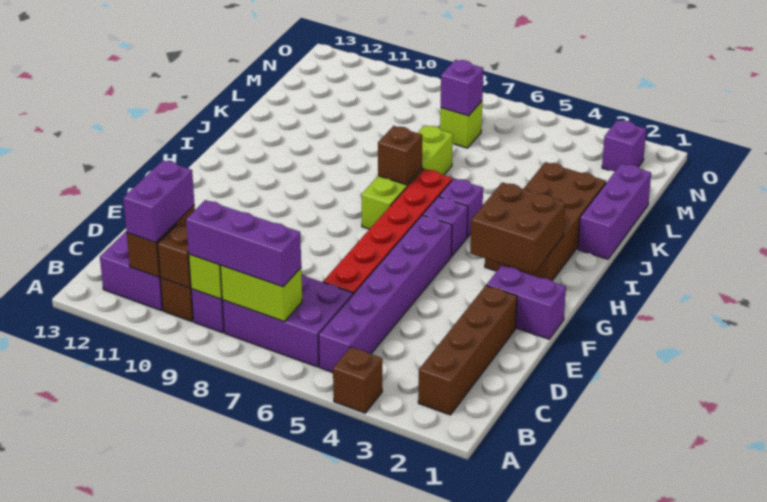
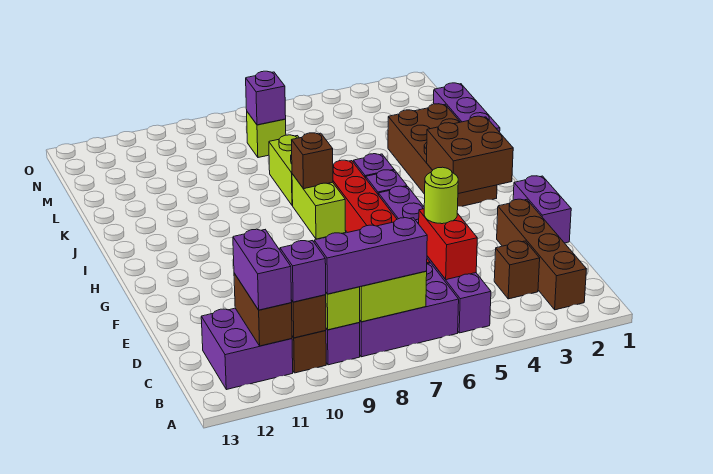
brown 1x1 brick [333,347,382,413] -> brown 1x1 brick moved to [494,241,540,299]
none -> red 1x2 brick [419,209,477,280]
none -> lime 1x1 round brick [424,167,458,224]
purple 1x2 brick [487,265,566,339] -> purple 1x2 brick turned to [513,176,571,243]
purple 1x1 brick [602,120,646,171] -> purple 1x1 brick moved to [280,241,326,302]

